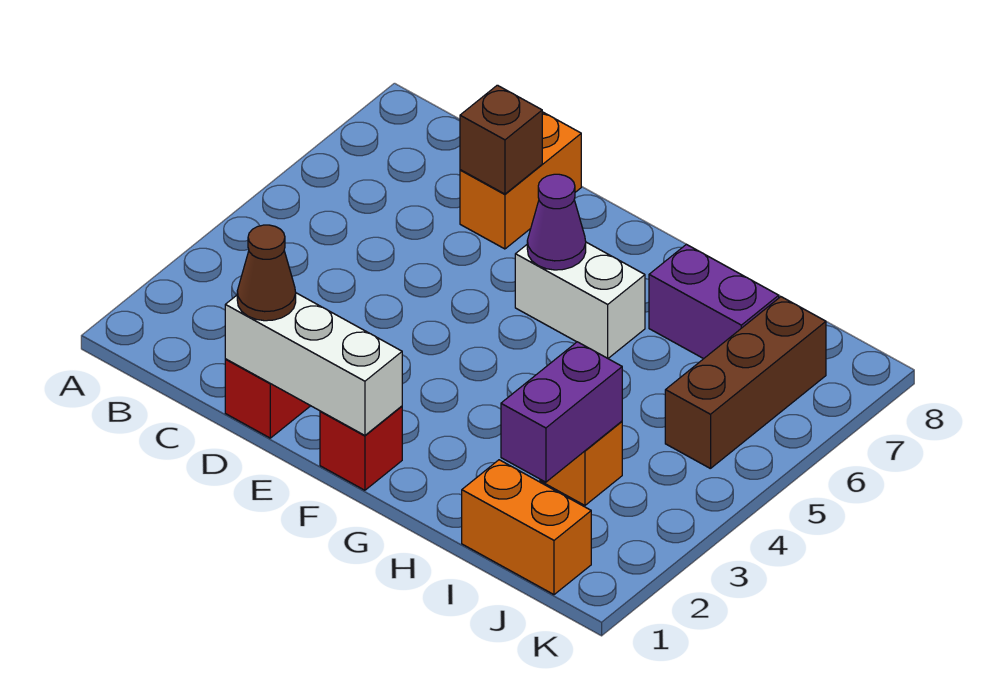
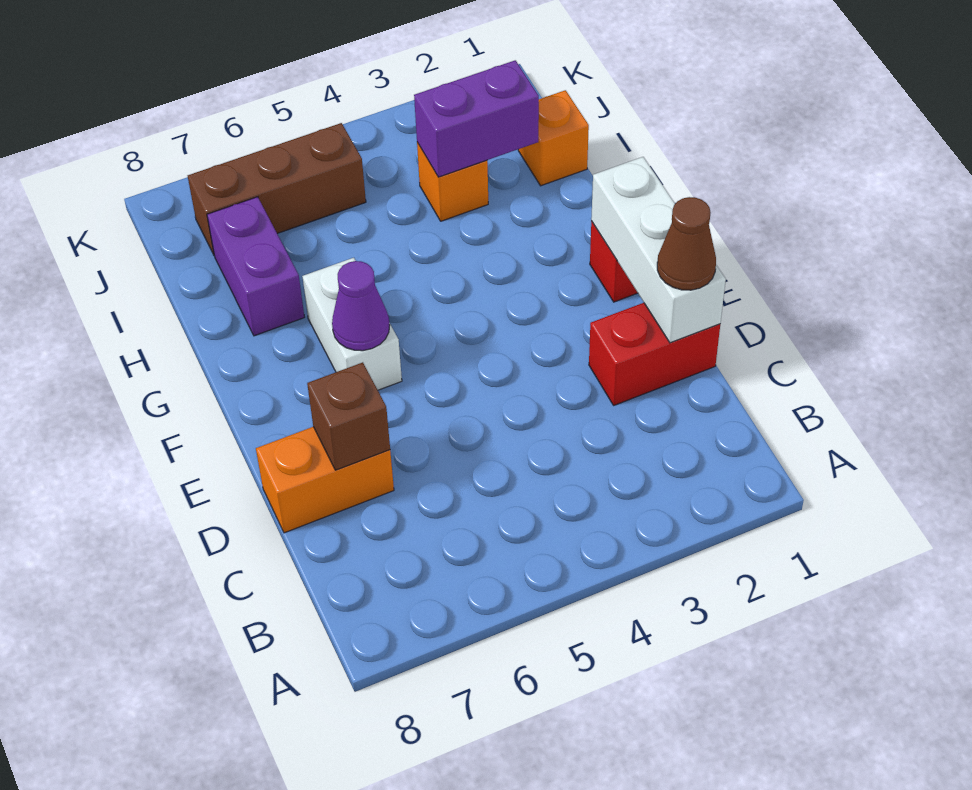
orange 1x2 brick [462,460,591,595] -> orange 1x1 brick [518,90,589,186]

